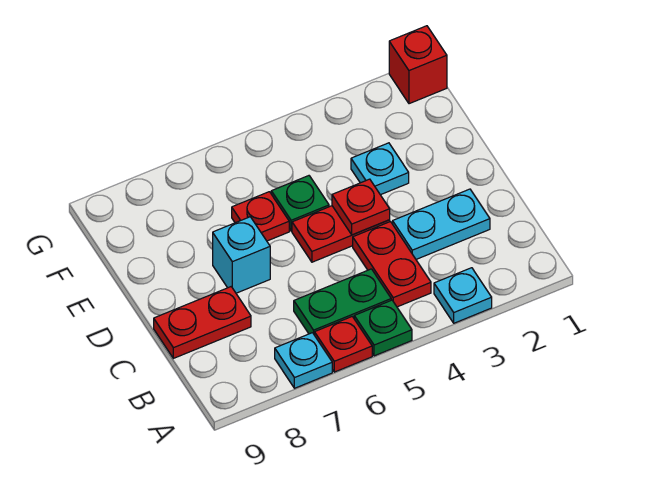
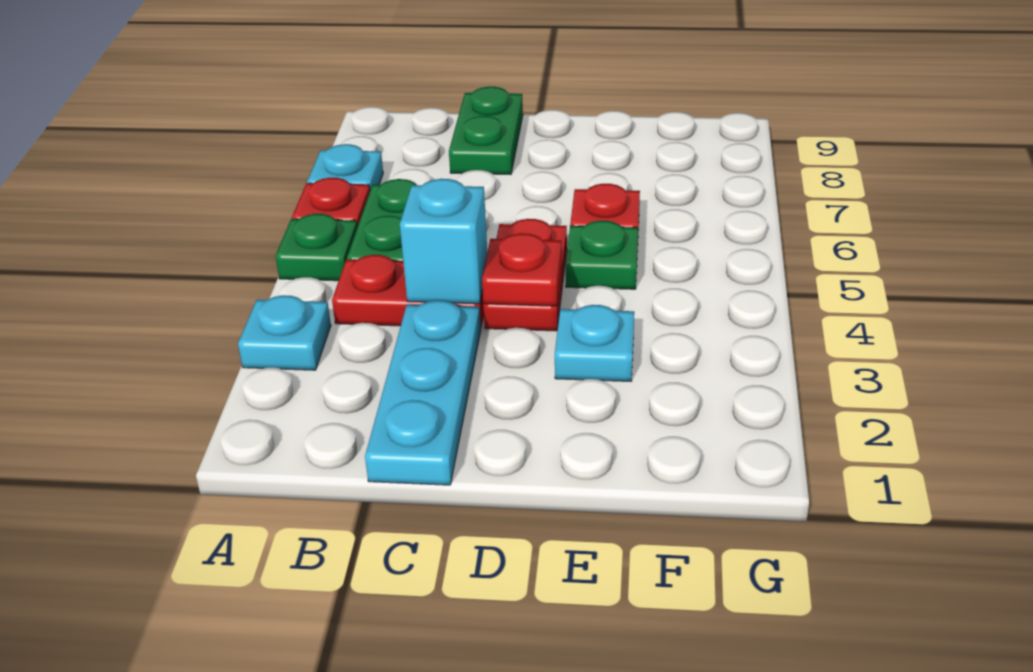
cyan 1x2 plate [393,189,490,259] -> cyan 1x3 plate [365,300,481,485]
red 1x2 plate [154,287,251,358] -> green 1x2 plate [449,87,523,174]
cyan 1x1 brick [213,217,270,293] -> cyan 1x1 brick moved to [400,179,487,304]
red 1x1 brick [389,26,447,104] -> none

